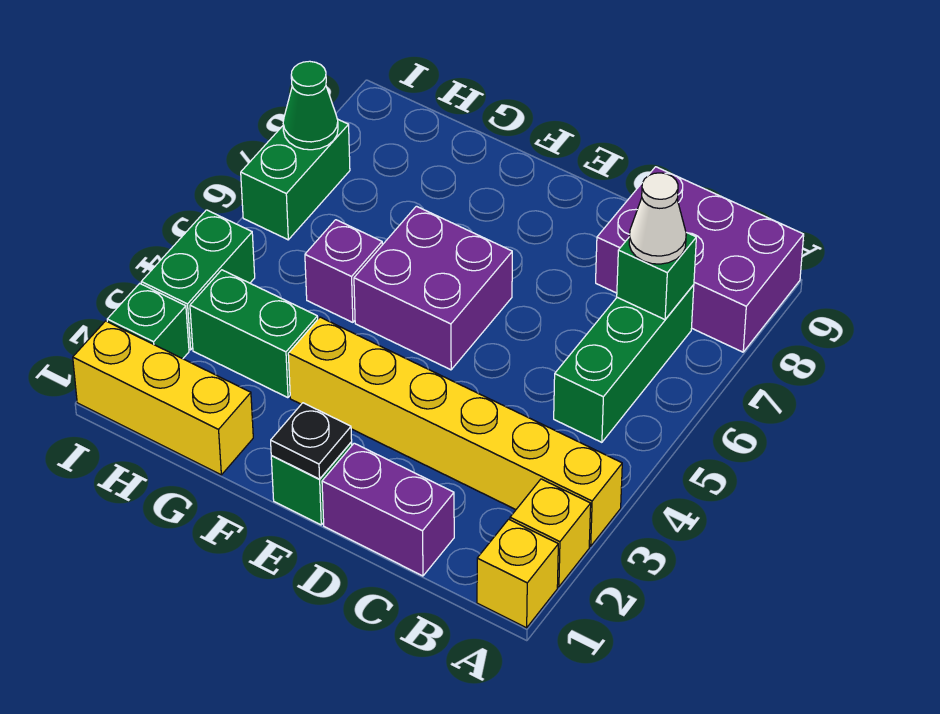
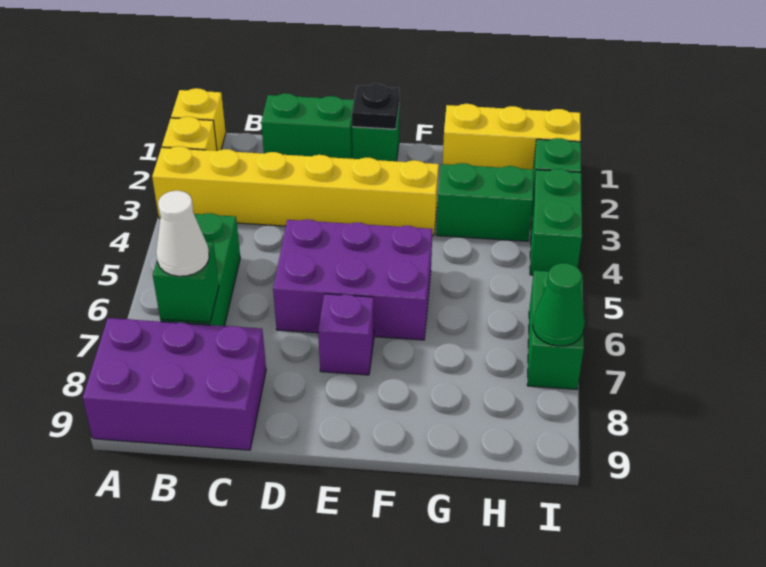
purple 1x2 brick [322,443,454,576] -> green 1x2 brick [261,93,354,159]
purple 2x2 brick [354,206,512,370] -> purple 2x3 brick [273,219,432,340]
purple 1x1 brick [305,220,382,322] -> purple 1x1 brick moved to [318,294,374,375]

